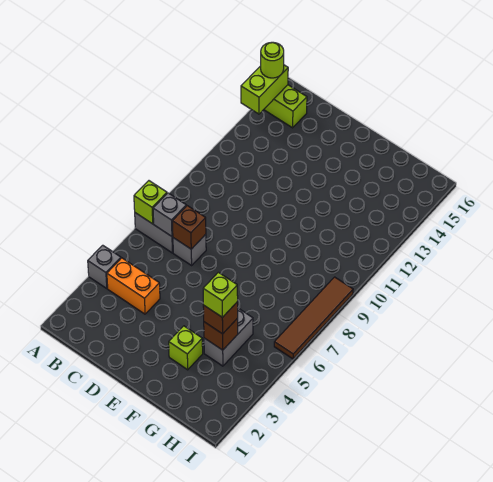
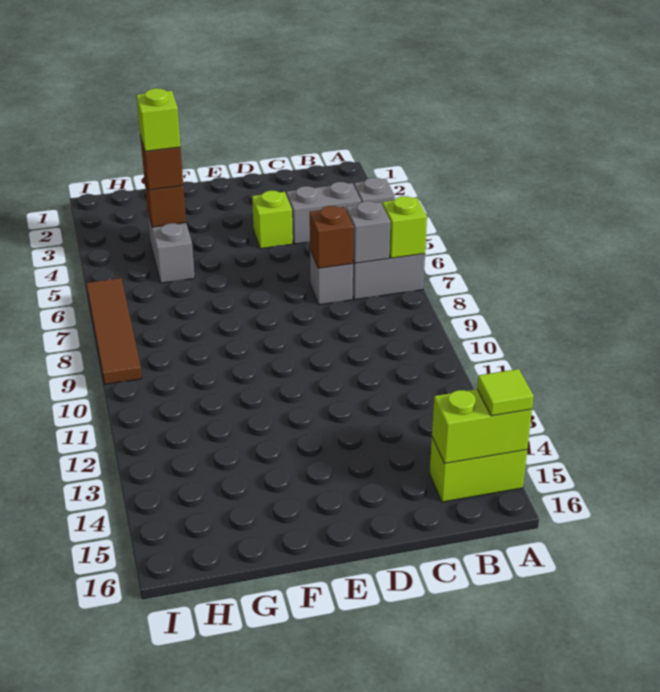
lime 1x2 brick [241,65,288,114] -> lime 1x2 brick turned to [432,389,532,463]
lime 1x1 round brick [261,42,284,78] -> lime 1x1 tile [477,369,534,416]
orange 1x2 brick [107,258,160,314] -> grey 1x2 brick [286,182,361,244]
lime 1x1 brick [169,326,203,370] -> lime 1x1 brick moved to [252,191,293,249]

